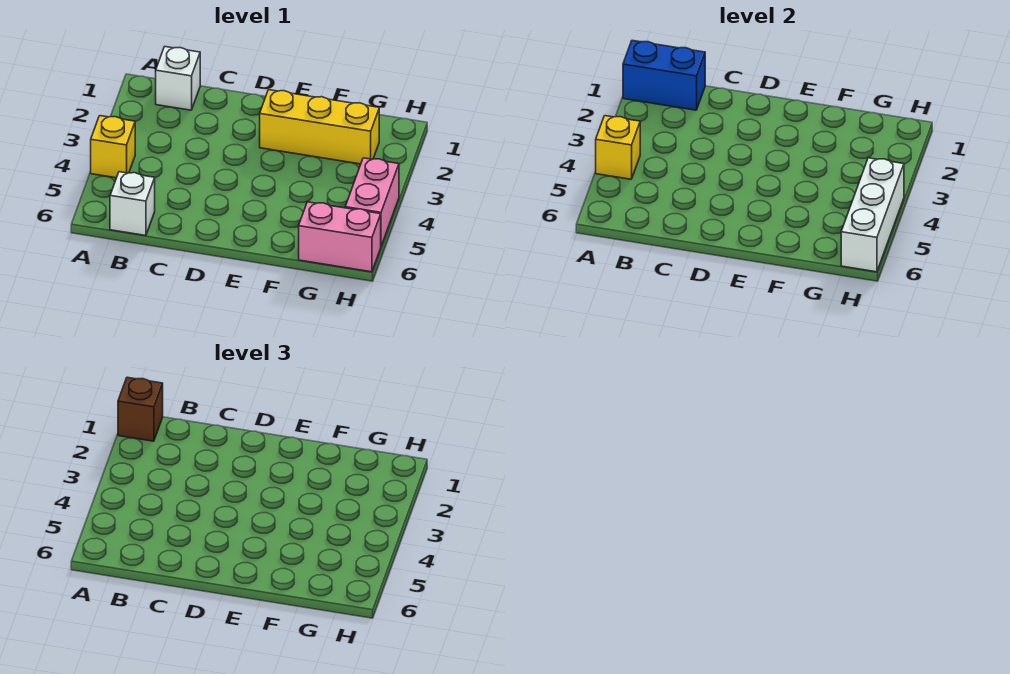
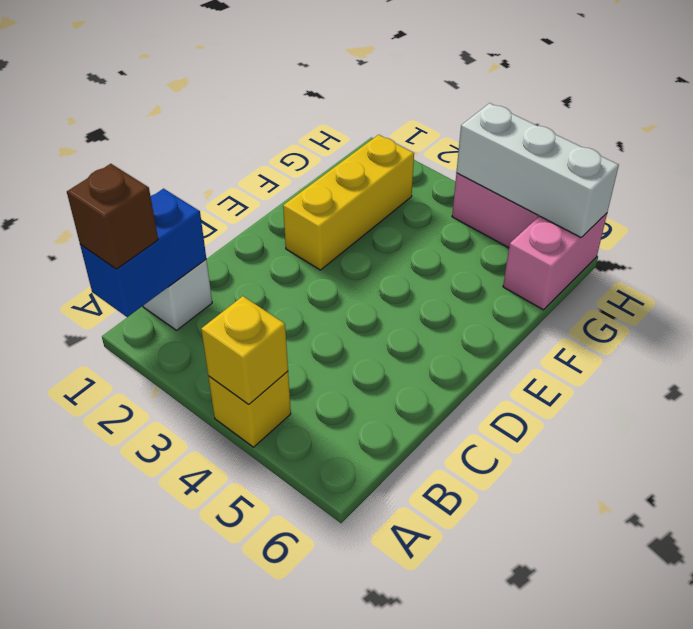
white 1x1 brick [110,172,155,236] -> none

